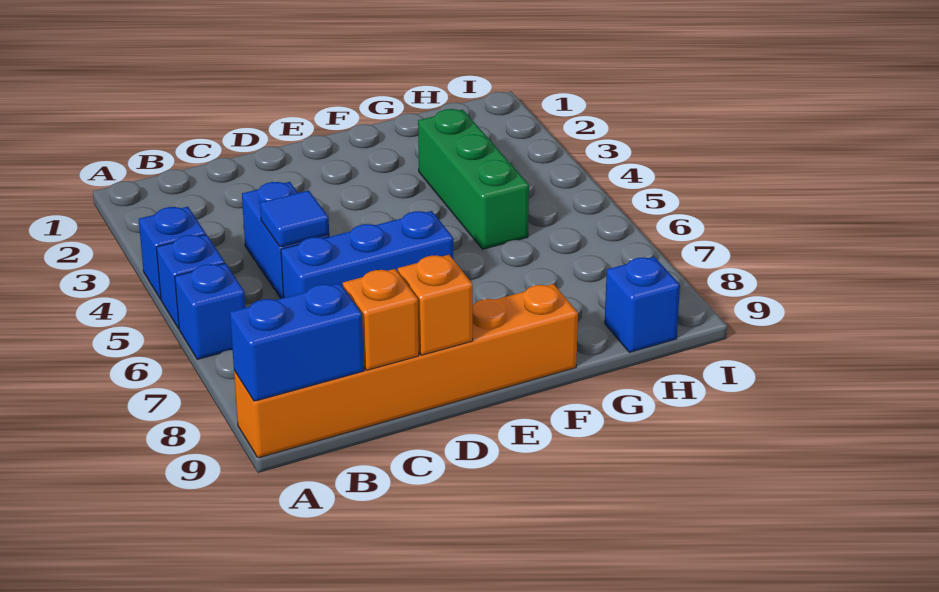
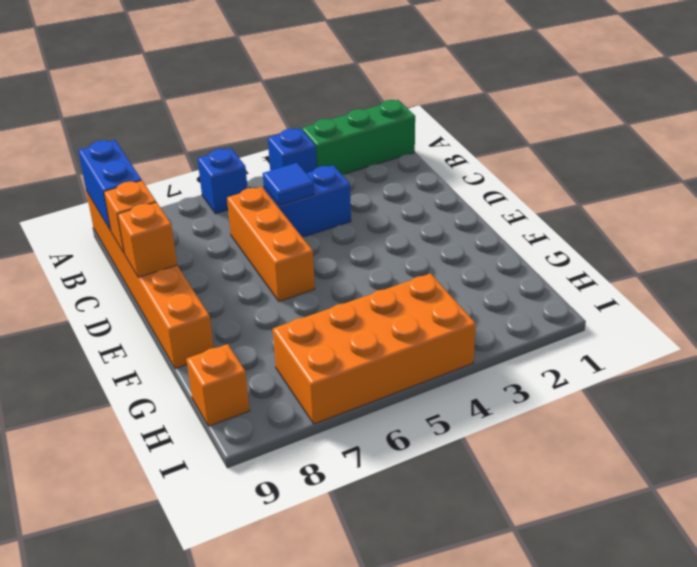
blue 1x1 brick [156,234,225,329] -> none
blue 1x3 brick [281,211,453,298] -> orange 1x3 brick [227,187,315,301]
green 1x3 brick [418,109,529,249] -> green 1x3 brick moved to [302,100,415,175]
none -> orange 2x4 brick [273,273,476,424]
blue 1x1 brick [605,257,680,352] -> orange 1x1 brick [186,344,250,426]

